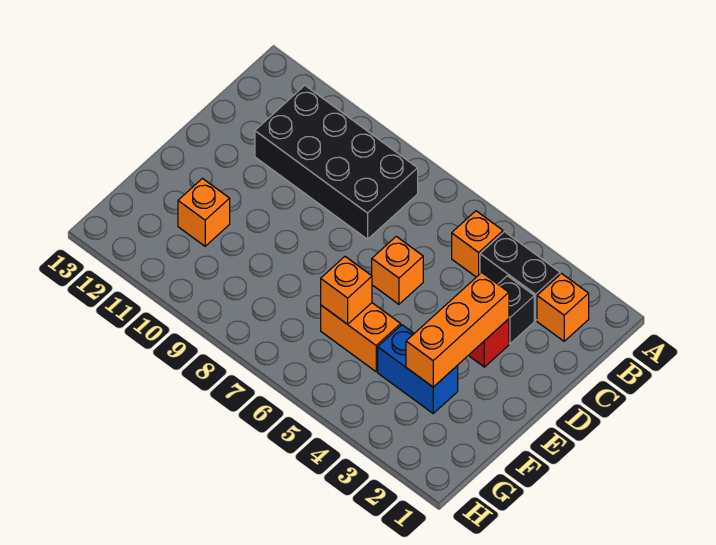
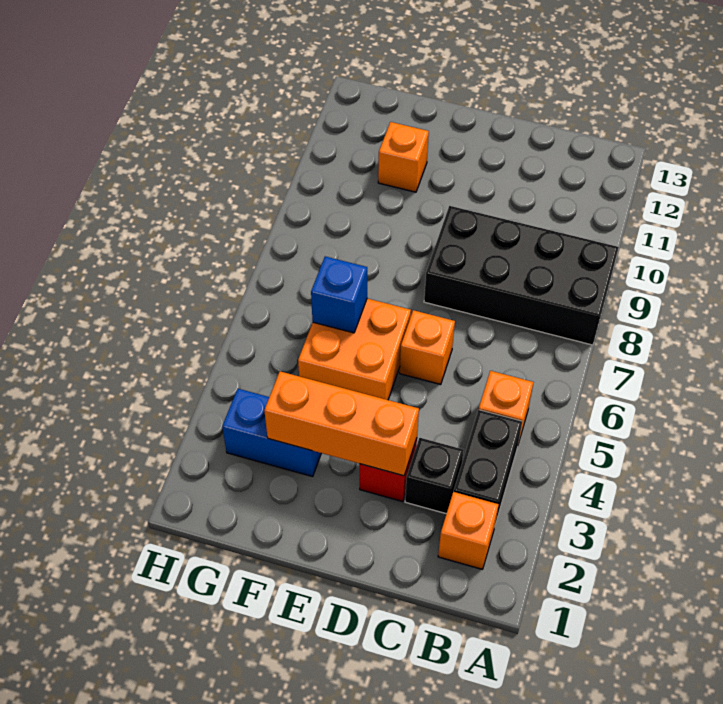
black 2x4 brick [255,86,418,239] -> black 2x4 brick turned to [424,206,619,345]
blue 1x2 brick [378,325,458,413] -> blue 1x2 brick turned to [222,389,321,477]
orange 1x2 brick [321,303,401,372] -> orange 2x2 brick [298,299,411,400]
orange 1x1 brick [321,257,372,324] -> blue 1x1 brick [311,256,367,333]

